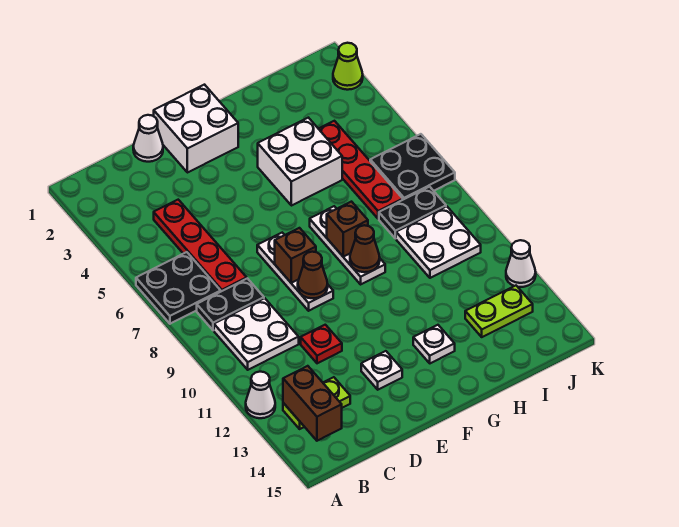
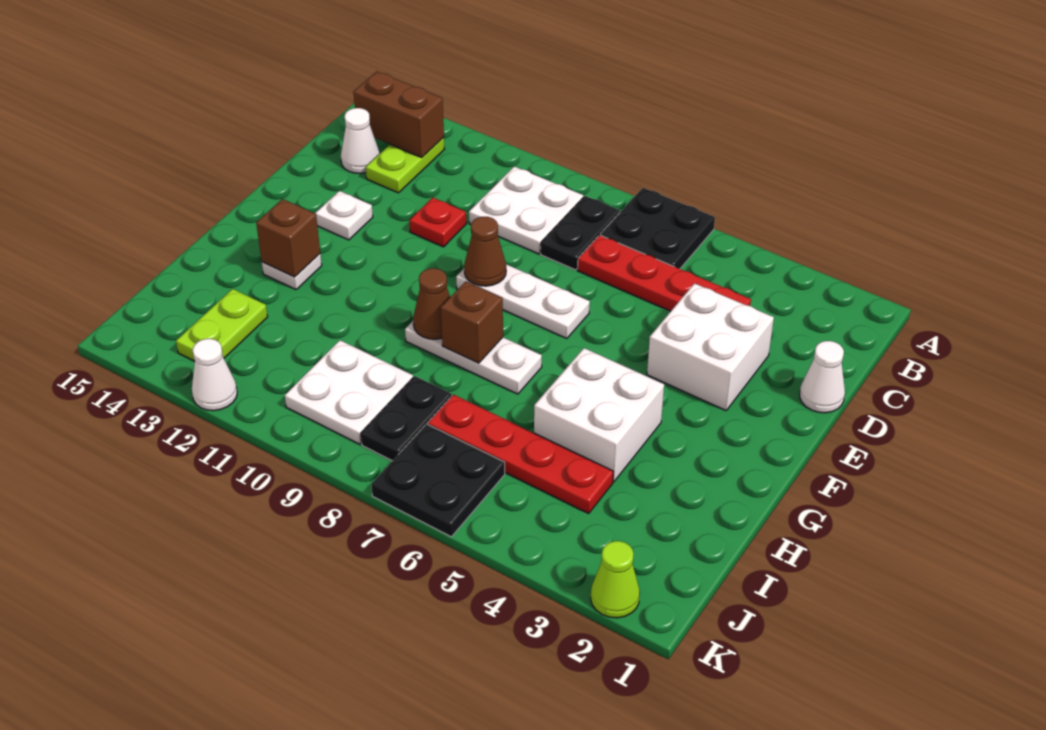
white 1x1 cone [246,372,275,418] -> white 1x1 cone moved to [341,108,380,174]
white 2x2 brick [154,85,238,173] -> white 2x2 brick moved to [647,283,774,410]
brown 1x1 brick [275,228,316,283] -> brown 1x1 brick moved to [256,199,320,277]

